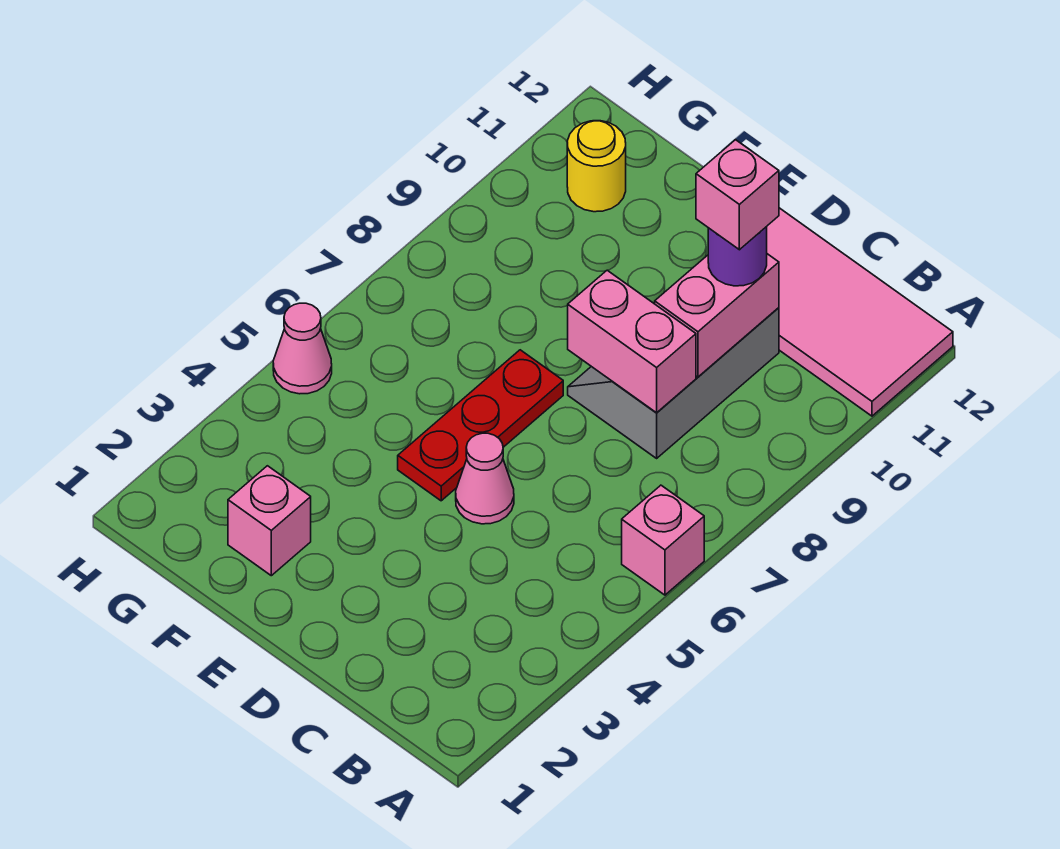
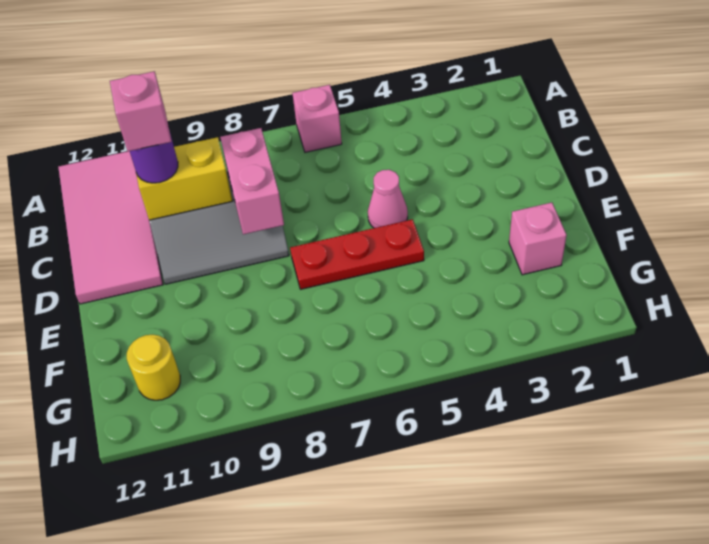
pink 1x2 brick [655,254,779,377] -> yellow 1x2 brick [136,137,233,220]
pink 1x1 cone [273,303,332,394] -> none

